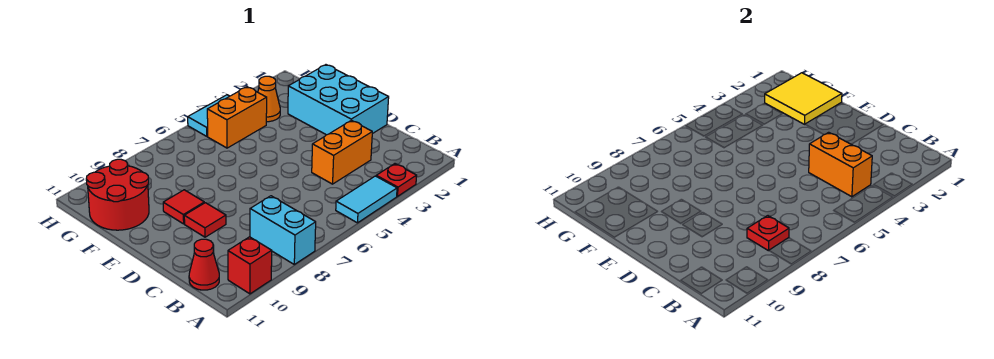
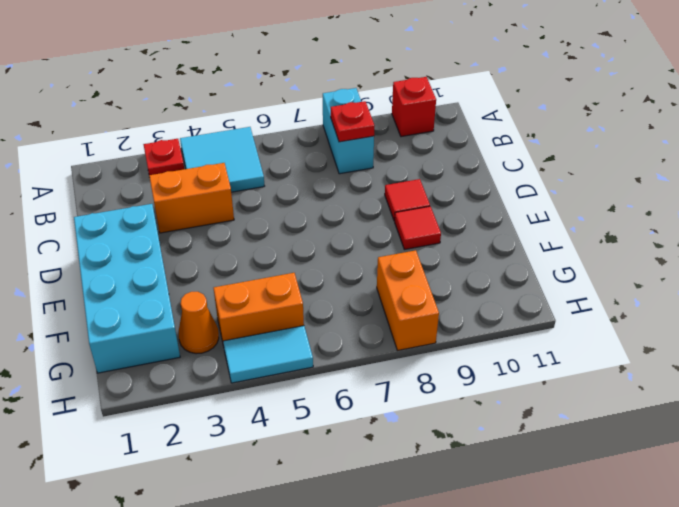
cyan 1x2 tile [336,176,397,223] -> cyan 2x2 tile [180,127,264,192]
orange 1x2 brick [809,132,872,197] -> orange 1x2 brick moved to [377,250,439,350]
red 1x1 cone [189,239,219,290] -> none
cyan 2x3 brick [288,65,389,135] -> cyan 2x4 brick [74,204,180,373]
yellow 2x2 tile [765,73,842,124] -> none
red 2x2 round brick [86,159,149,230] -> none

